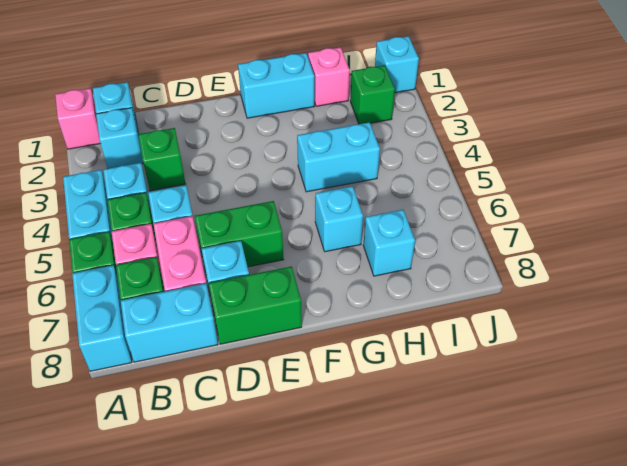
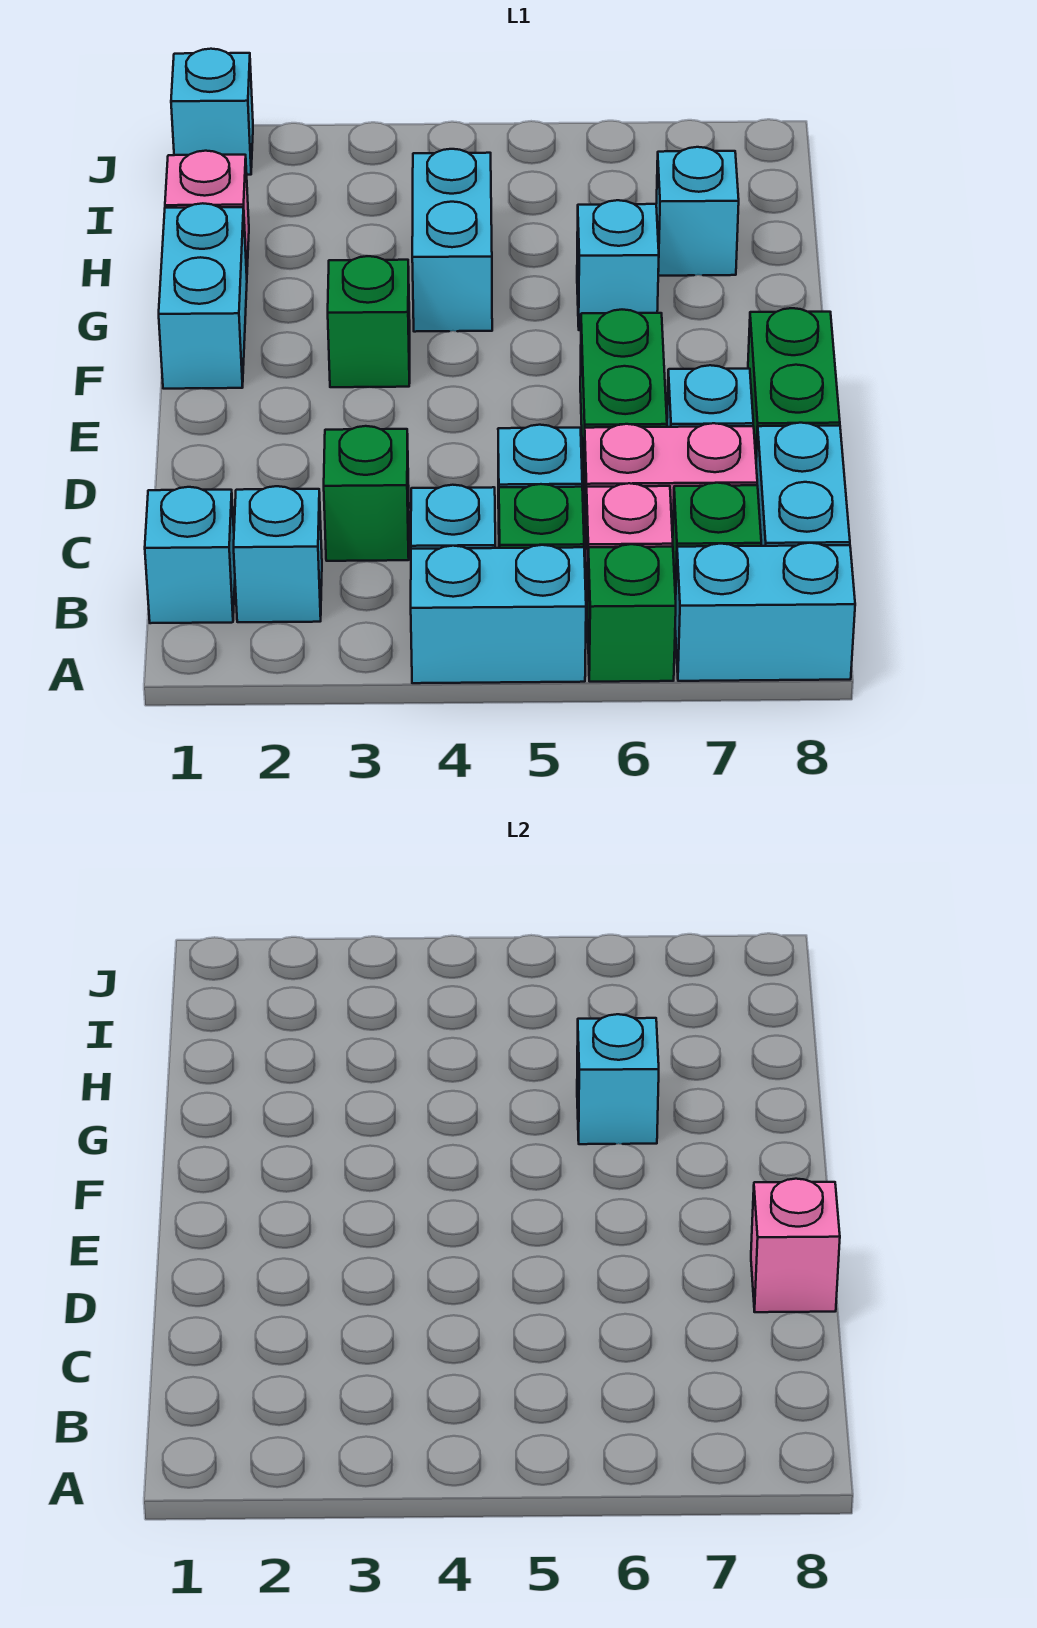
pink 1x1 brick [55,88,101,149] -> pink 1x1 brick moved to [751,1179,840,1312]
none -> cyan 1x1 brick [577,1014,659,1144]
green 1x1 brick [350,65,395,124] -> green 1x1 brick moved to [328,256,410,387]

